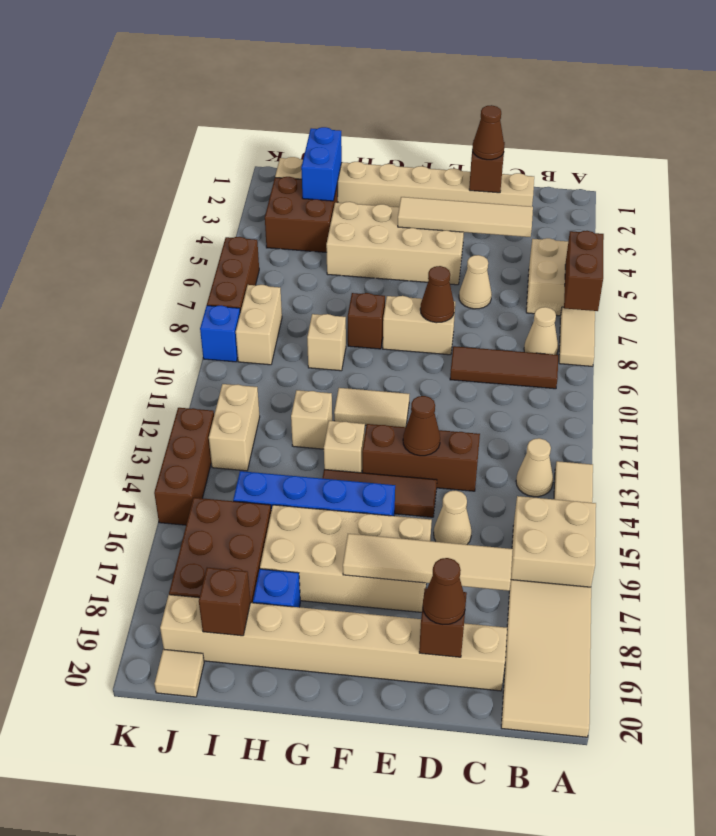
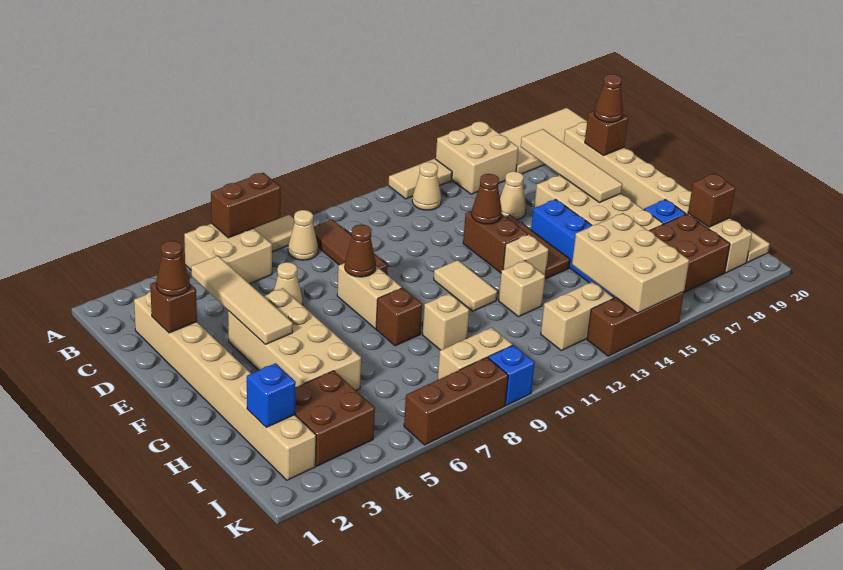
brown 1x3 brick [362,424,480,491] -> brown 1x2 brick [463,211,528,273]
blue 1x2 brick [301,127,342,201] -> blue 1x1 brick [247,363,296,427]
none -> tan 2x3 brick [572,213,689,313]

